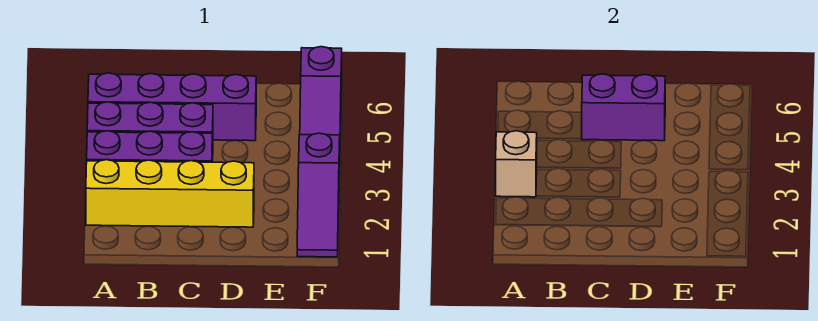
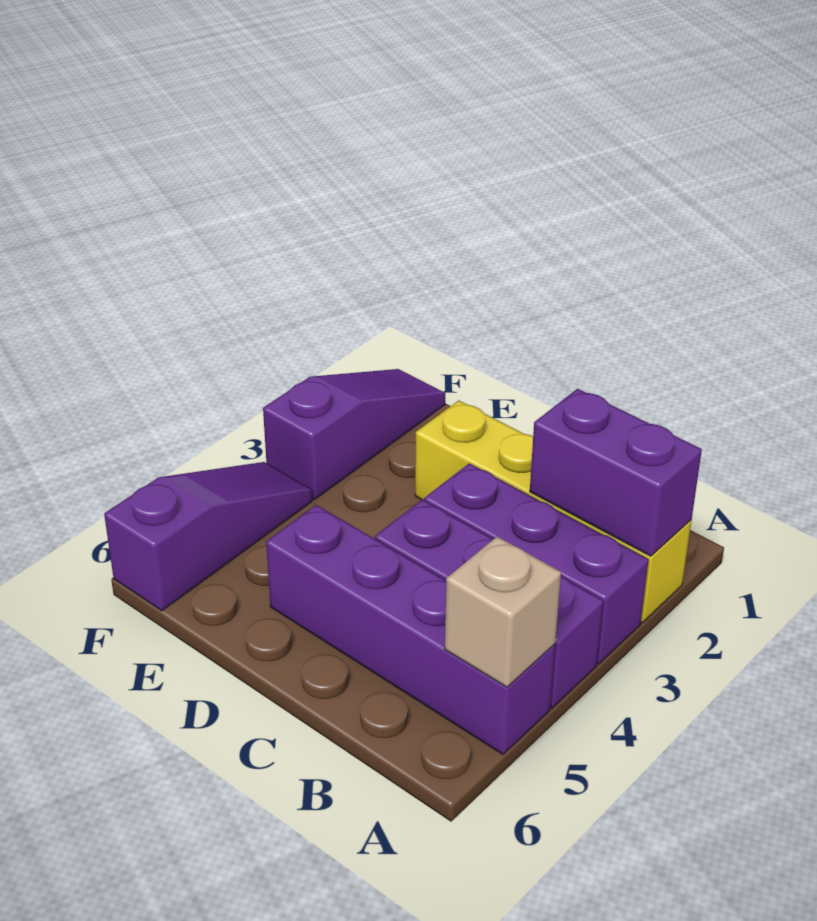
tan 1x1 brick [496,131,537,197] -> tan 1x1 brick moved to [445,537,561,687]
purple 1x2 brick [582,74,665,141] -> purple 1x2 brick moved to [530,389,702,556]

